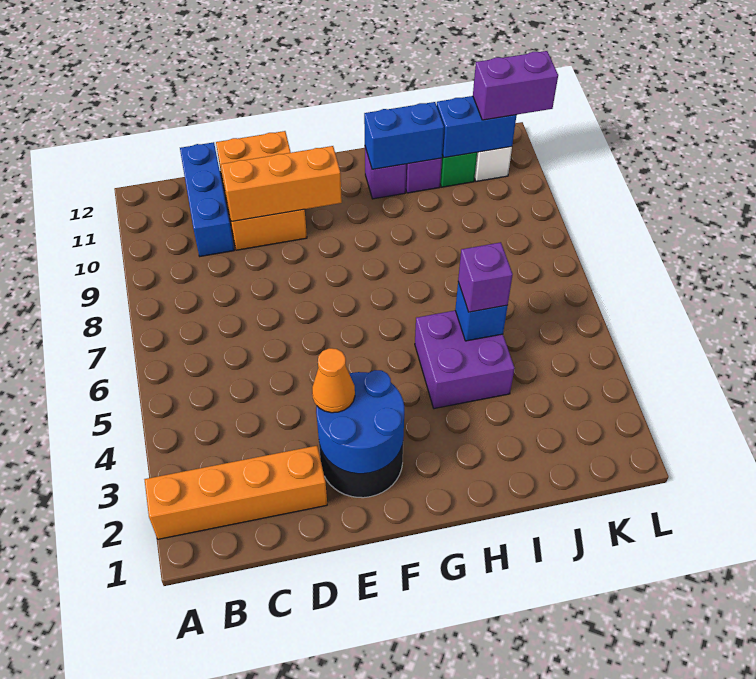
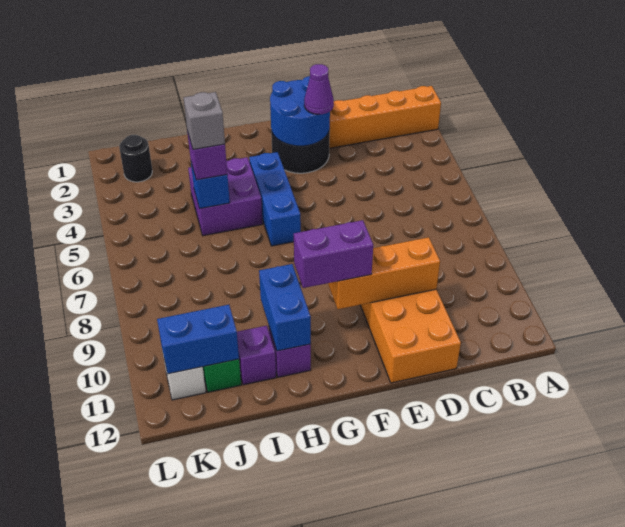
blue 1x3 brick [180,142,234,256] -> blue 1x3 brick moved to [249,152,301,246]
orange 1x1 cone [312,348,355,413] -> purple 1x1 cone [304,64,334,115]
blue 1x2 brick [364,102,444,169] -> blue 1x2 brick turned to [259,264,311,351]
none -> grey 1x1 brick [184,92,225,150]
none -> black 1x1 round brick [119,135,152,182]
purple 1x2 brick [473,51,558,120] -> purple 1x2 brick moved to [294,220,373,288]

